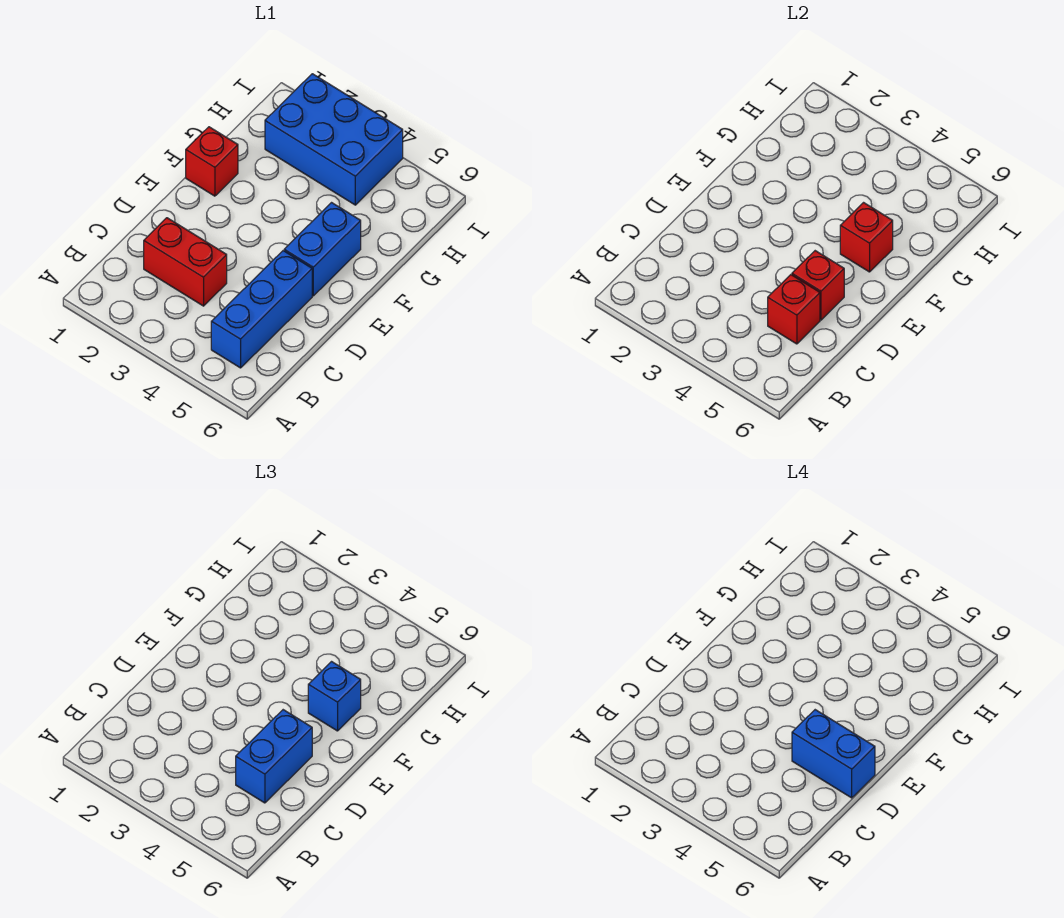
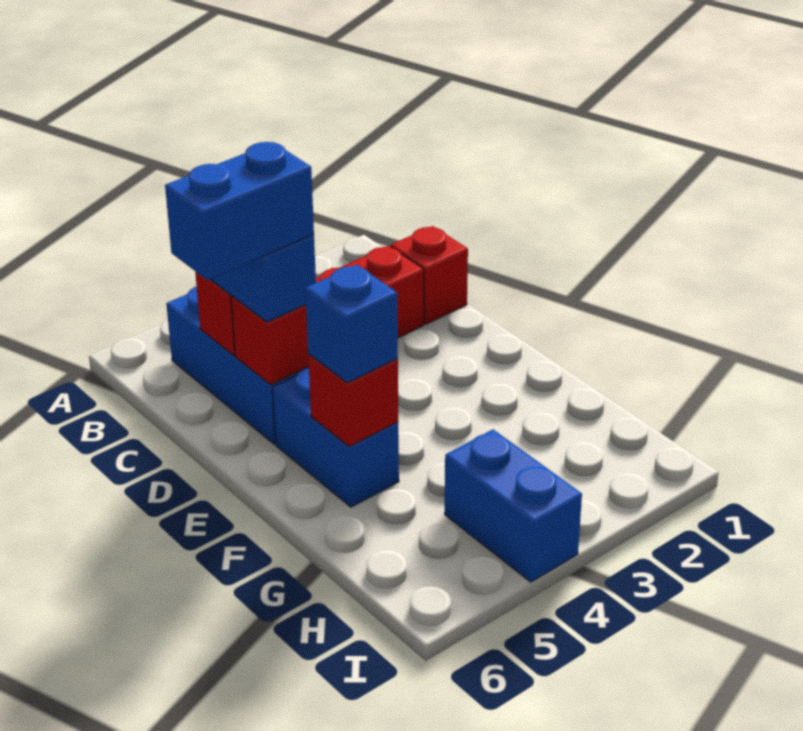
red 1x1 brick [186,127,238,196] -> red 1x1 brick moved to [391,226,468,324]
blue 2x3 brick [265,74,403,205] -> blue 1x2 brick [445,429,582,582]

